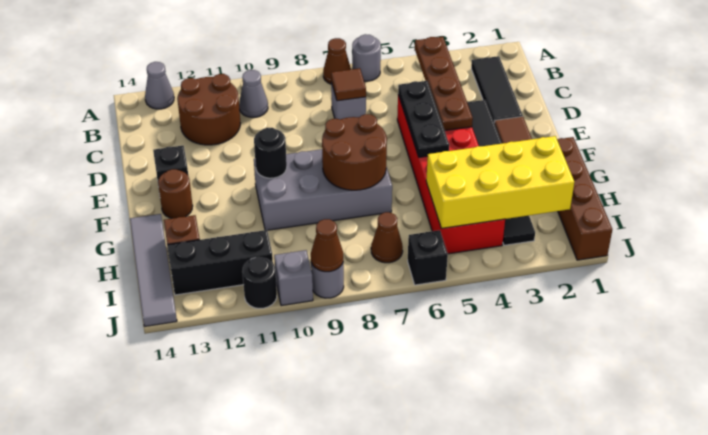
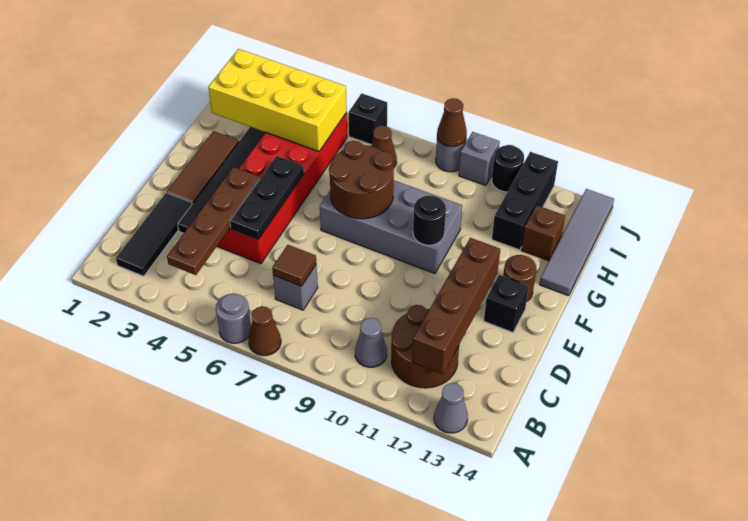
brown 1x4 brick [557,137,612,260] -> brown 1x4 brick moved to [412,238,500,374]
black 1x3 brick [167,230,273,295] -> black 1x3 brick turned to [492,152,558,250]

